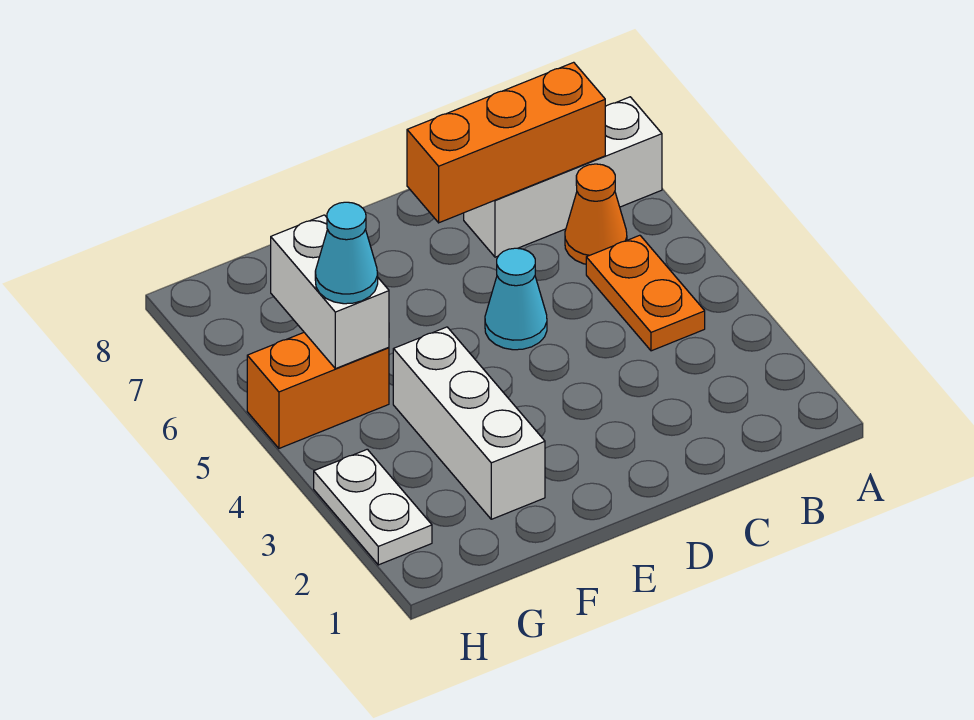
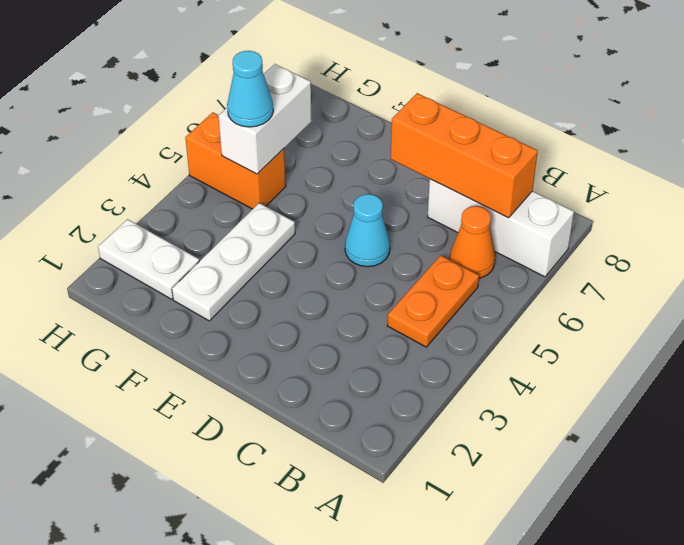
white 1x3 brick [393,327,545,519] -> white 1x3 plate [172,203,295,321]
white 1x2 plate [314,449,432,565] -> white 1x2 plate turned to [98,219,199,299]

